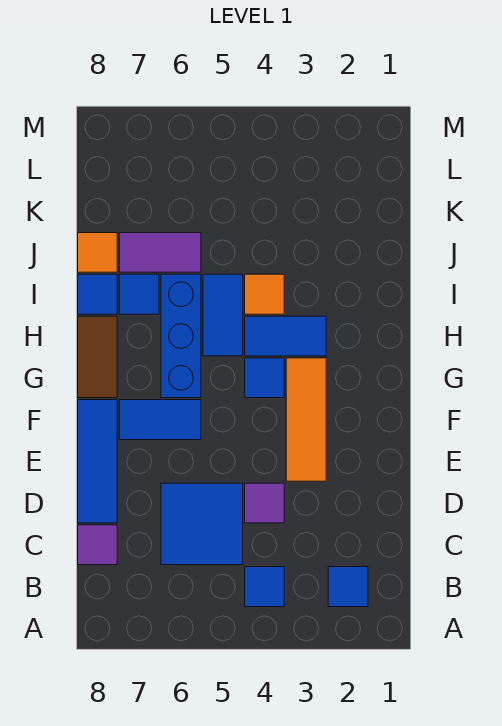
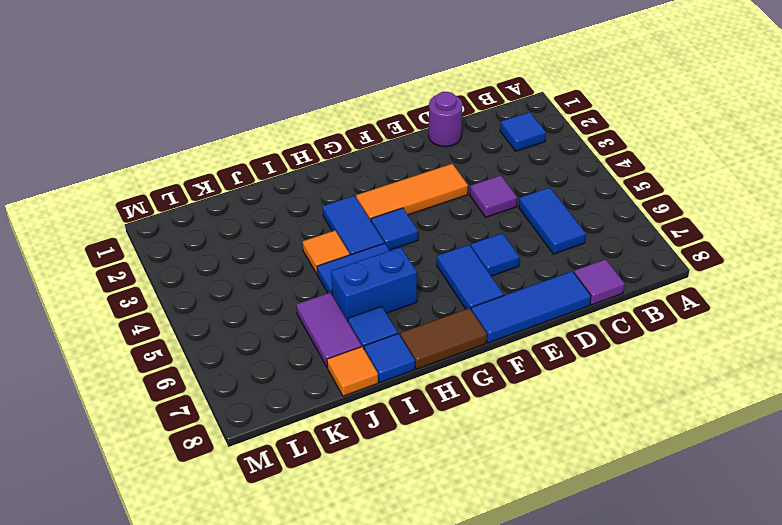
blue 1x1 tile [245,567,284,607] -> blue 1x1 tile moved to [471,233,519,276]
blue 2x2 tile [161,483,243,565] -> blue 1x2 tile [519,187,586,254]
none -> purple 1x1 round brick [429,92,462,147]
blue 1x3 brick [161,274,201,398] -> blue 1x2 brick [331,247,417,321]

